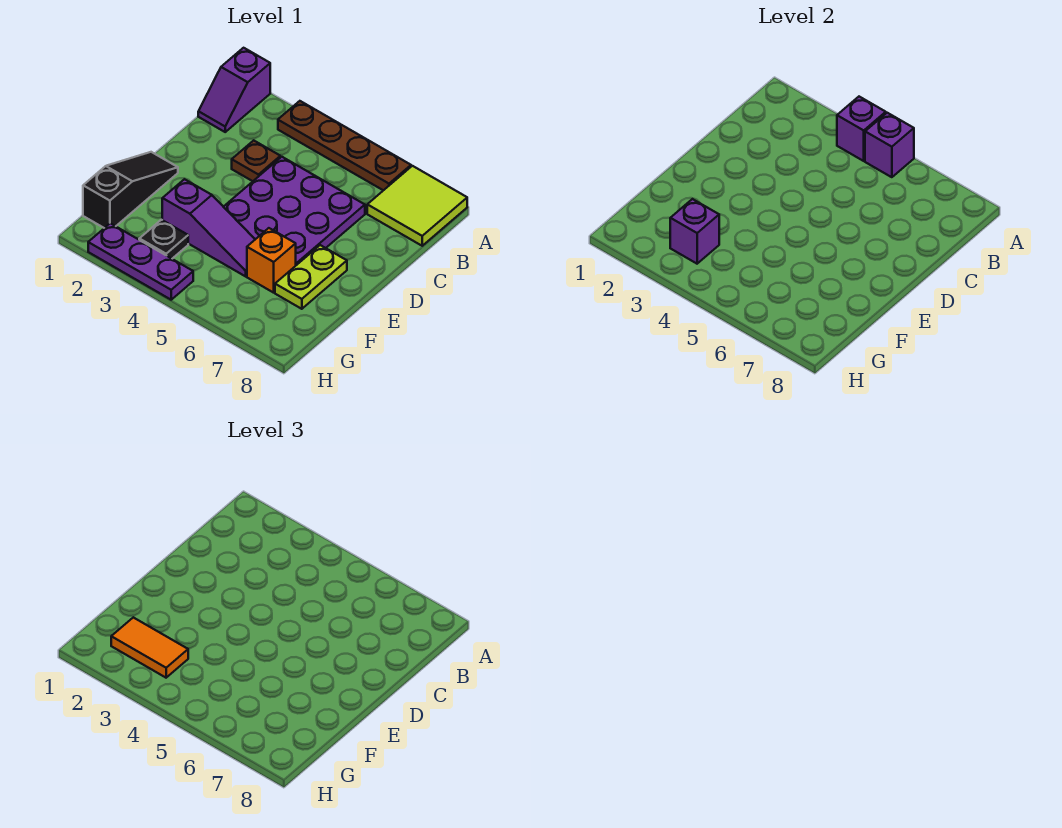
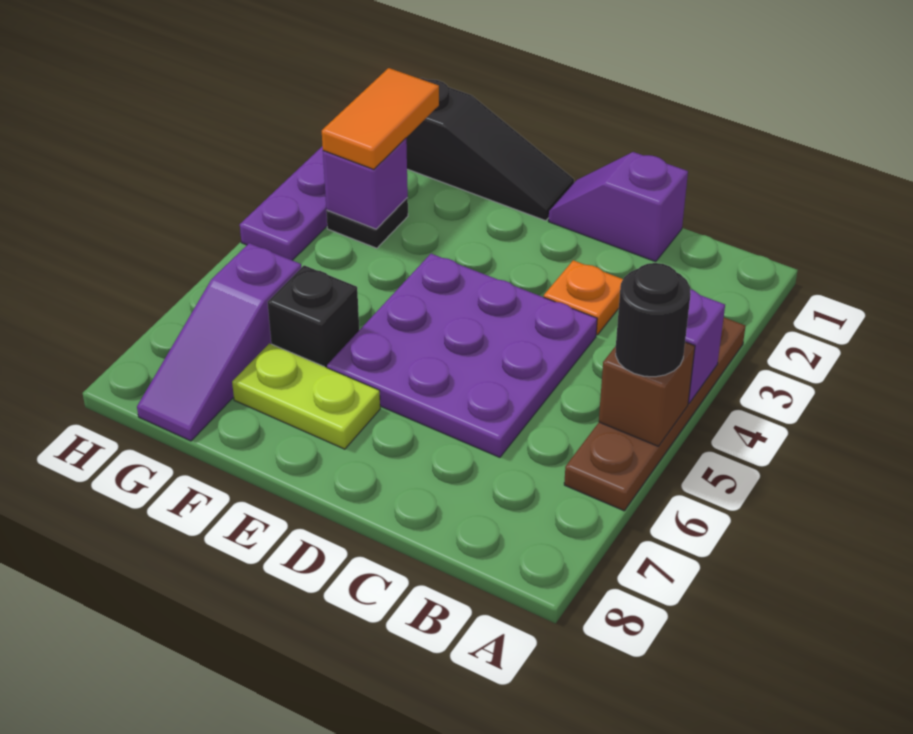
purple 1x2 slope [198,48,270,132] -> purple 1x2 slope moved to [549,152,688,262]
purple 1x1 brick [865,113,914,177] -> brown 1x1 brick [599,342,695,446]
none -> black 1x1 round brick [616,263,691,377]
lime 2x2 tile [367,166,467,246] -> none
brown 1x1 plate [232,140,280,181] -> orange 1x1 plate [544,260,623,335]
purple 1x3 slope [162,179,255,276] -> purple 1x3 slope moved to [137,243,301,441]
orange 1x1 brick [247,228,296,293] -> black 1x1 brick [268,265,359,368]

